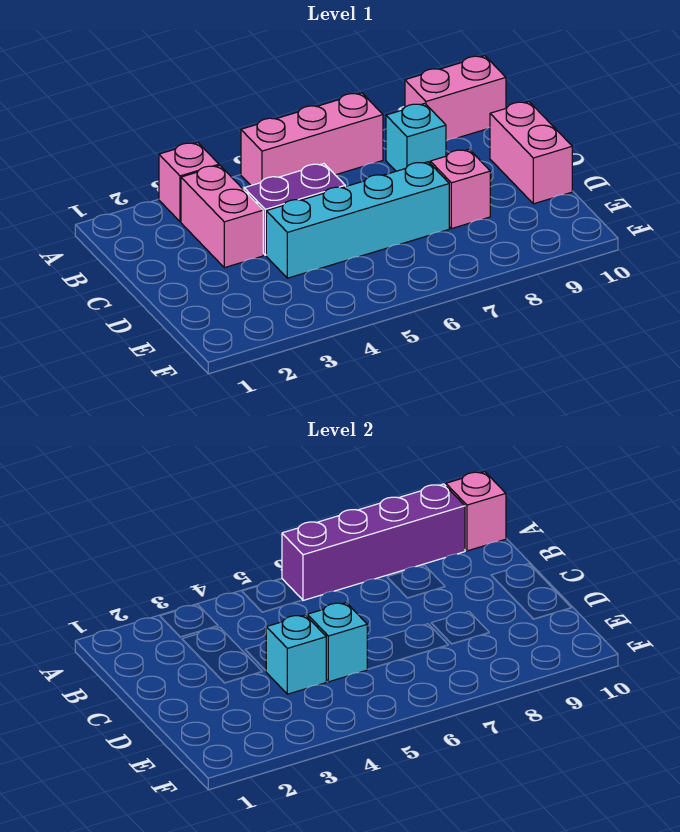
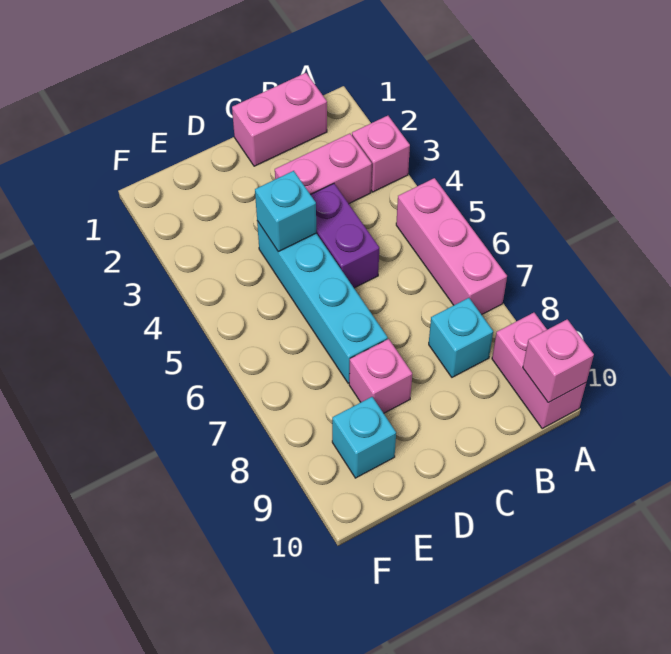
purple 1x4 brick [282,484,465,600] -> none
pink 1x2 brick [490,102,572,204] -> pink 1x2 brick moved to [232,73,327,166]
cyan 1x1 brick [307,603,367,682] -> cyan 1x1 brick moved to [332,397,396,478]

